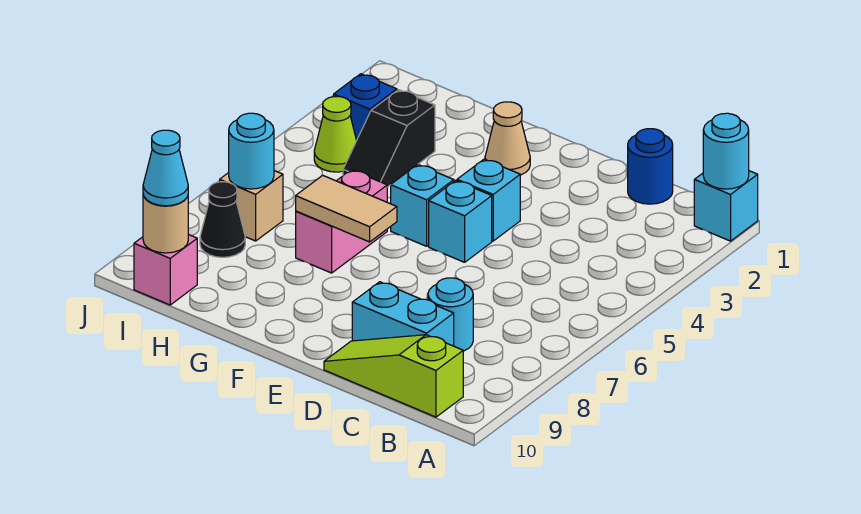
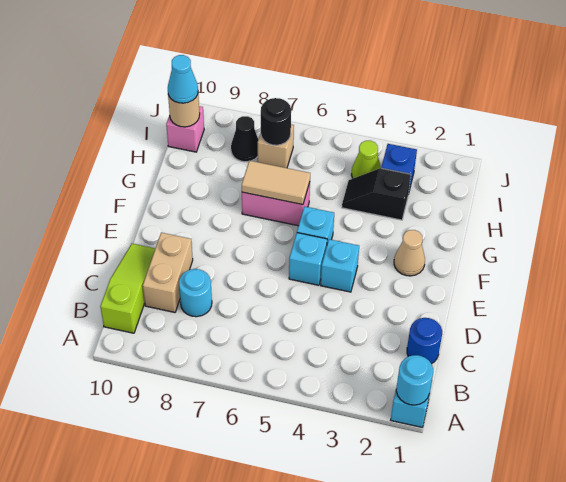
cyan 1x2 brick [352,282,454,346] -> tan 1x2 brick [143,233,193,312]
tan 1x2 tile [296,175,397,242] -> tan 1x2 tile turned to [242,161,310,205]
cyan 1x1 round brick [229,113,274,189] -> black 1x1 round brick [261,98,291,145]

